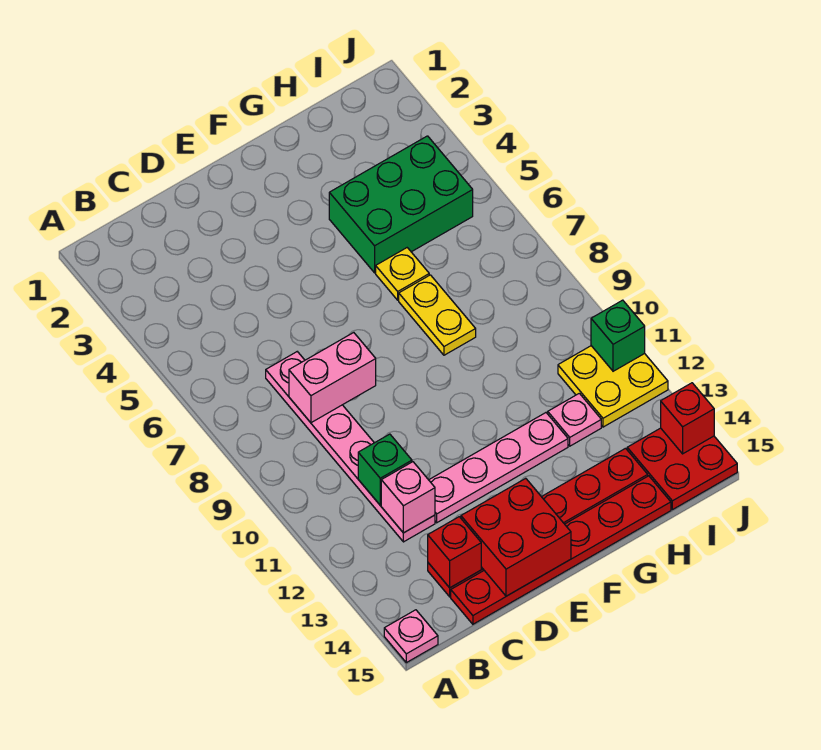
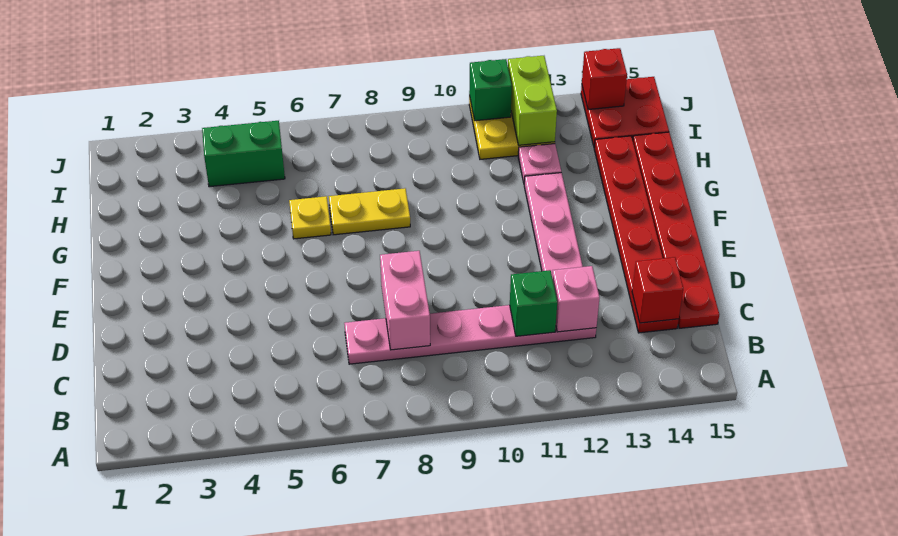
pink 1x1 plate [384,610,438,663] -> none
red 2x2 brick [461,478,571,596] -> none
green 2x3 brick [329,136,473,273] -> green 1x2 brick [202,121,285,187]
none -> lime 1x2 brick [508,56,557,145]

